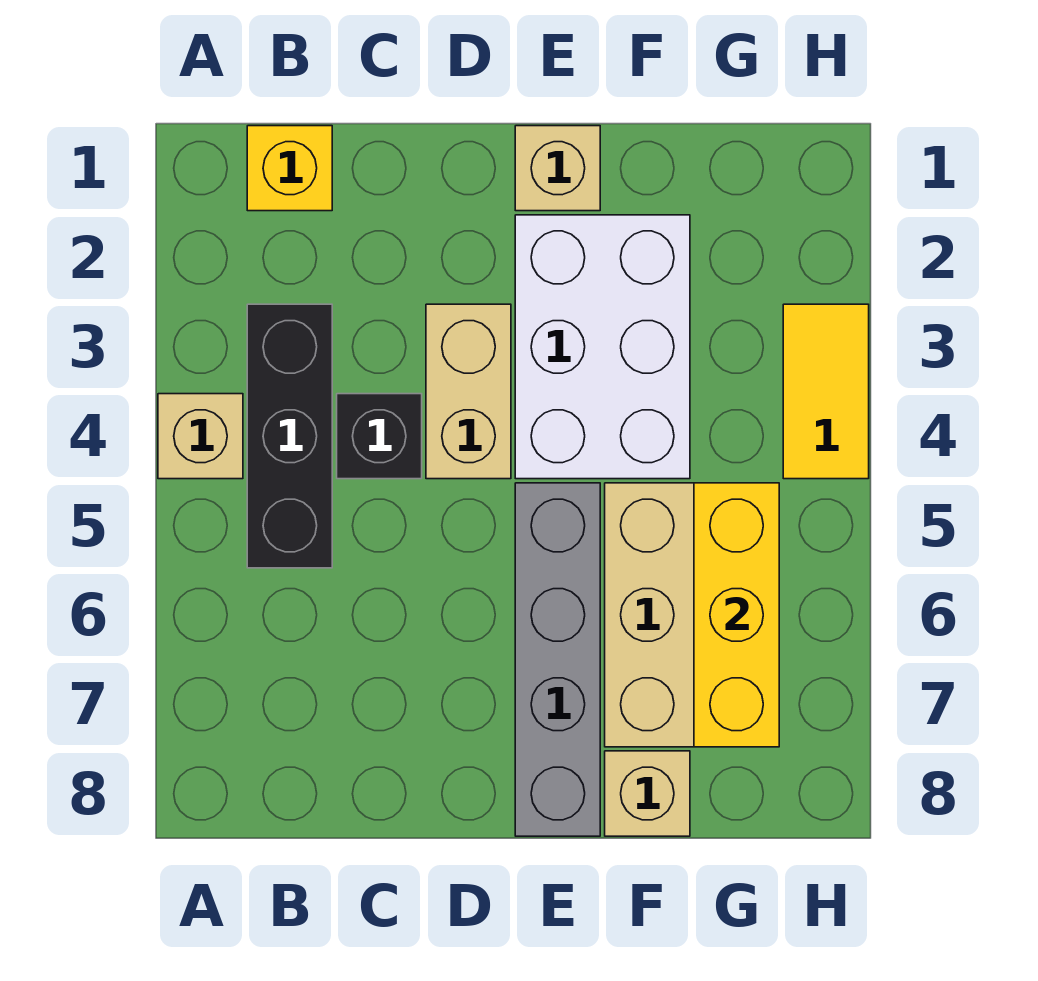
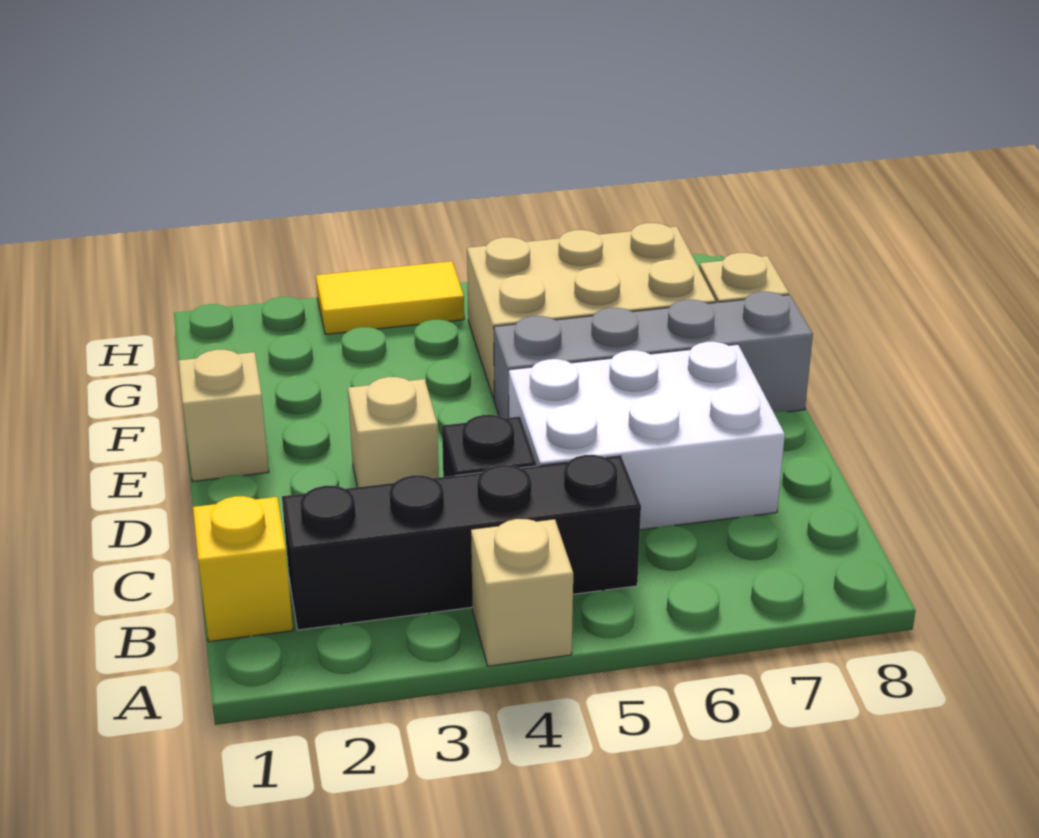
black 1x3 brick [247,304,332,568] -> black 1x4 brick [282,455,641,630]
tan 1x2 brick [426,304,511,479] -> tan 1x1 brick [348,377,439,487]
white 2x3 brick [515,215,690,479] -> white 2x3 brick moved to [509,342,785,530]
yellow 1x3 brick [694,483,779,747] -> none

